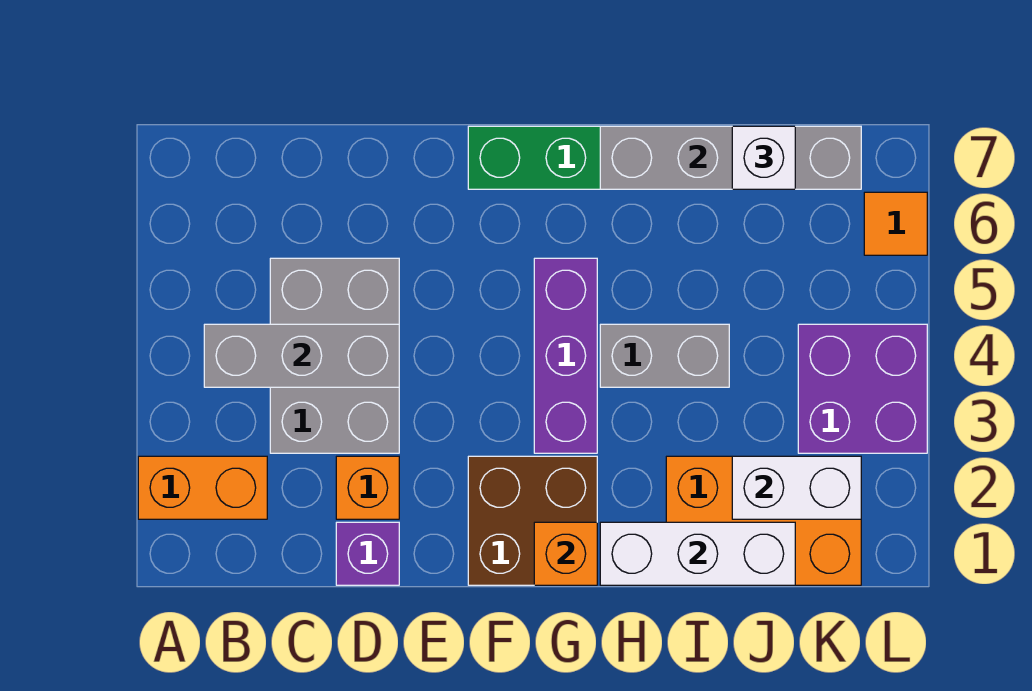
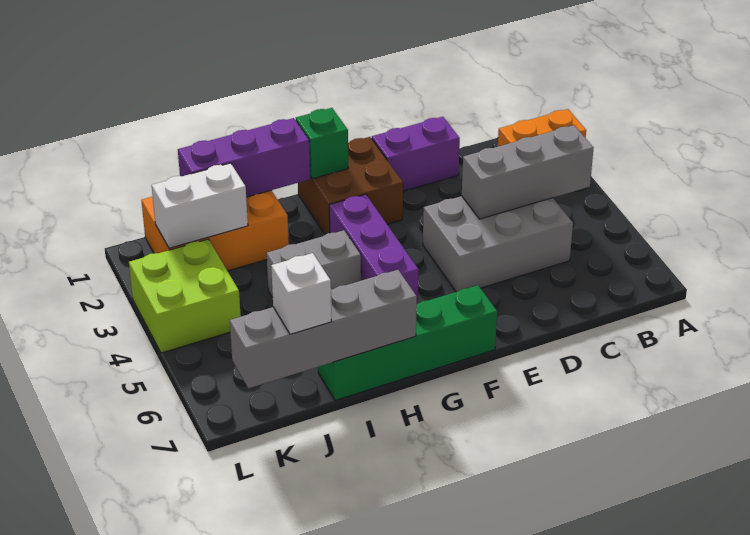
grey 2x3 brick [270,258,399,453] -> grey 2x3 brick turned to [423,196,573,292]
purple 1x1 brick [336,522,399,585] -> purple 1x2 brick [372,117,460,191]
orange 1x1 brick [336,456,399,519] -> none
orange 1x1 brick [534,522,597,585] -> green 1x1 brick [296,108,348,179]
white 1x3 brick [600,522,795,585] -> purple 1x3 brick [178,118,310,197]
purple 2x2 brick [798,324,927,453] -> lime 2x2 brick [129,239,241,353]
orange 1x1 tile [864,192,927,255] -> none

